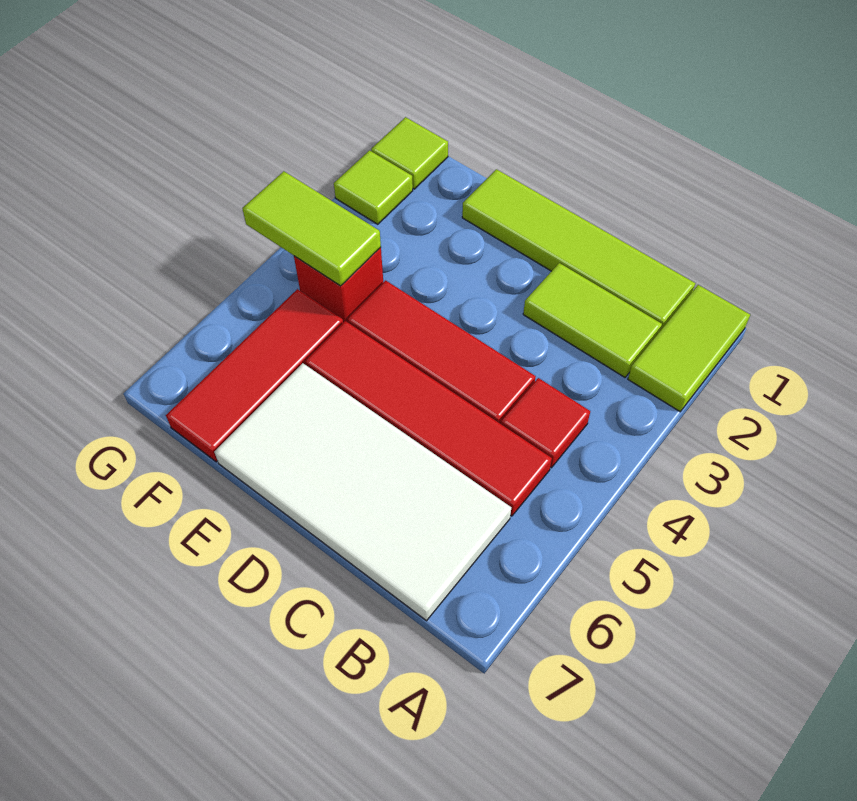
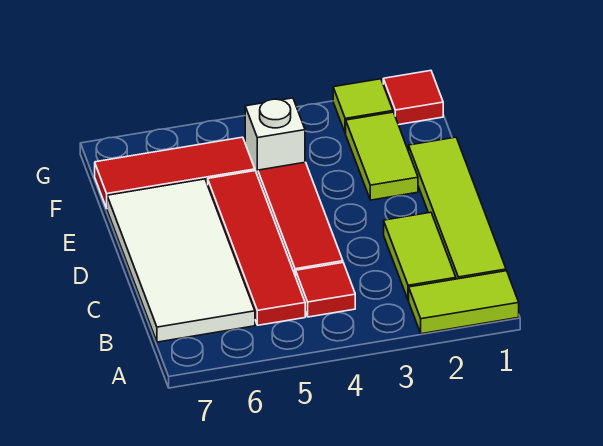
red 1x1 brick [294,247,383,322] -> white 1x1 brick [245,98,305,176]
lime 1x2 tile [242,171,381,286] -> lime 1x2 tile moved to [346,112,418,200]
lime 1x1 tile [371,117,448,189] -> red 1x1 tile [383,71,443,125]

